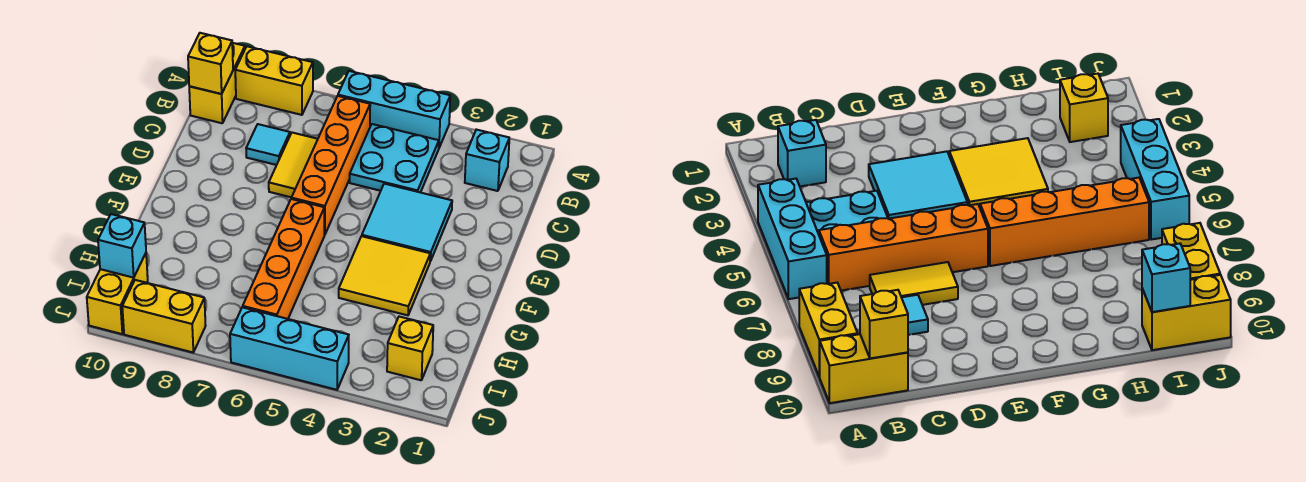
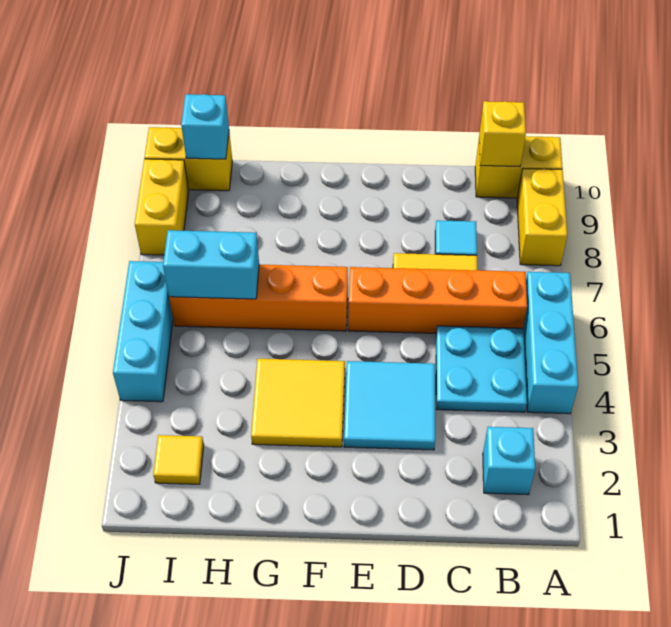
none -> cyan 1x2 brick [163,230,259,299]
yellow 1x1 brick [387,317,433,380] -> yellow 1x1 tile [153,435,204,484]

